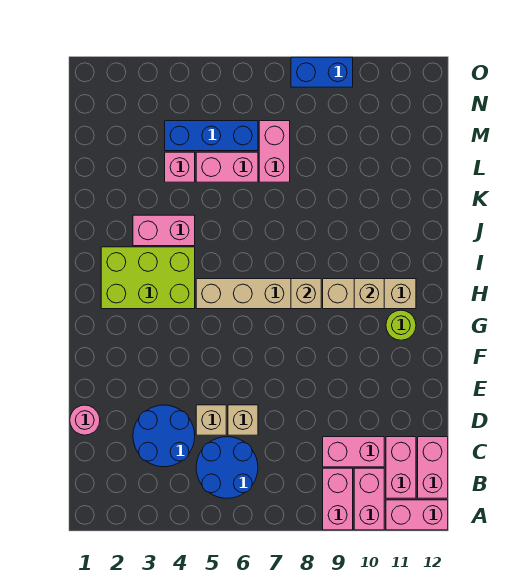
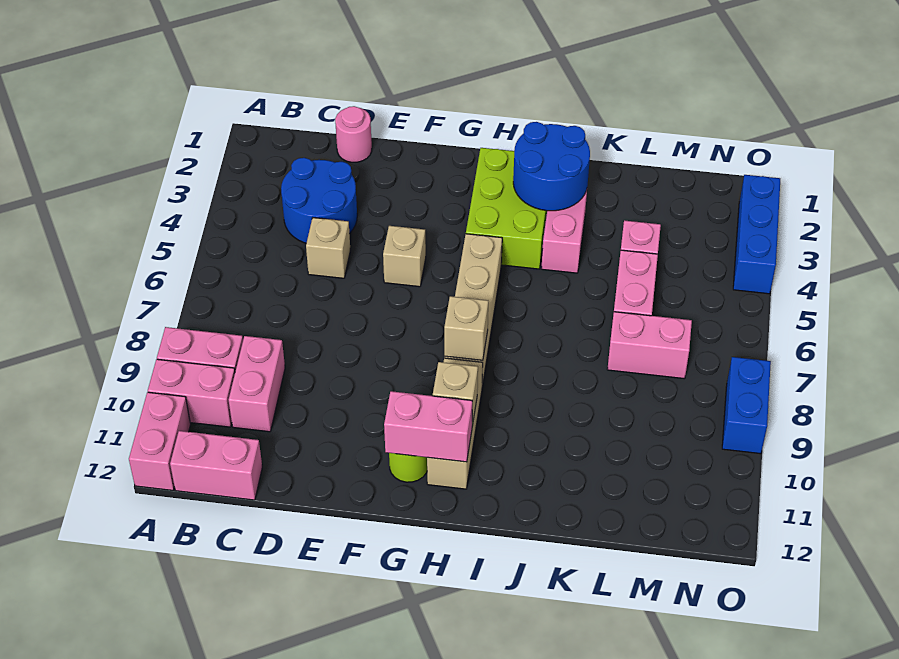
blue 2x2 round brick [196,437,258,498] -> blue 2x2 round brick moved to [513,122,590,211]
pink 1x2 brick [386,437,416,498] -> pink 1x2 brick moved to [384,391,472,462]
tan 1x1 brick [228,405,258,435] -> tan 1x1 brick moved to [383,226,426,287]
blue 1x3 brick [165,121,258,151] -> blue 1x3 brick moved to [733,175,780,294]

